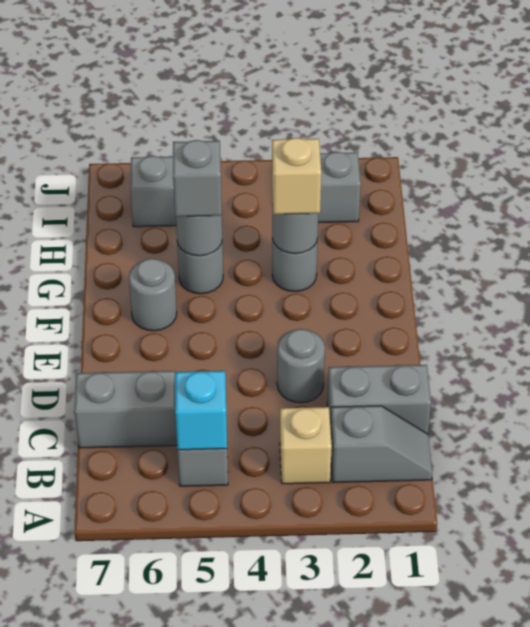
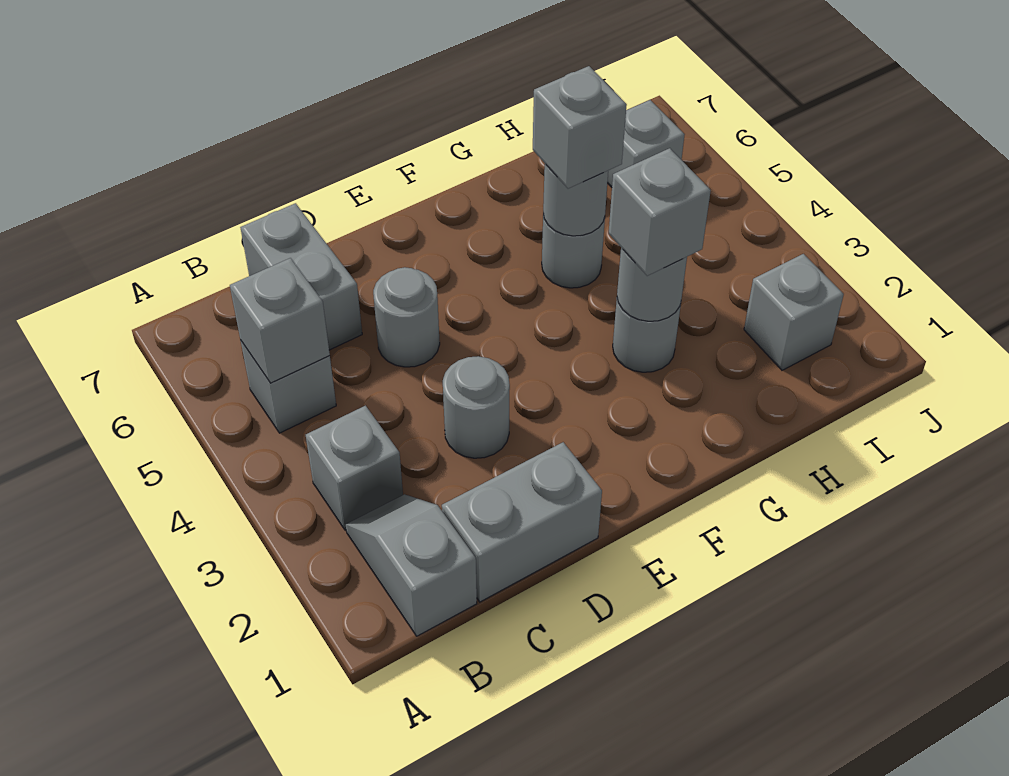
grey 1x2 slope [331,406,432,483] -> grey 1x2 slope turned to [346,494,477,636]
tan 1x1 brick [280,407,332,484] -> grey 1x1 brick [306,406,403,530]
cyan 1x1 brick [175,371,227,450] -> grey 1x1 brick [230,258,330,383]
grey 1x2 brick [327,365,431,434] -> grey 1x2 brick turned to [442,442,602,602]
grey 1x1 round brick [129,258,177,331] -> grey 1x1 round brick moved to [373,267,440,367]
tan 1x1 brick [272,138,321,214] -> grey 1x1 brick [609,148,711,276]

